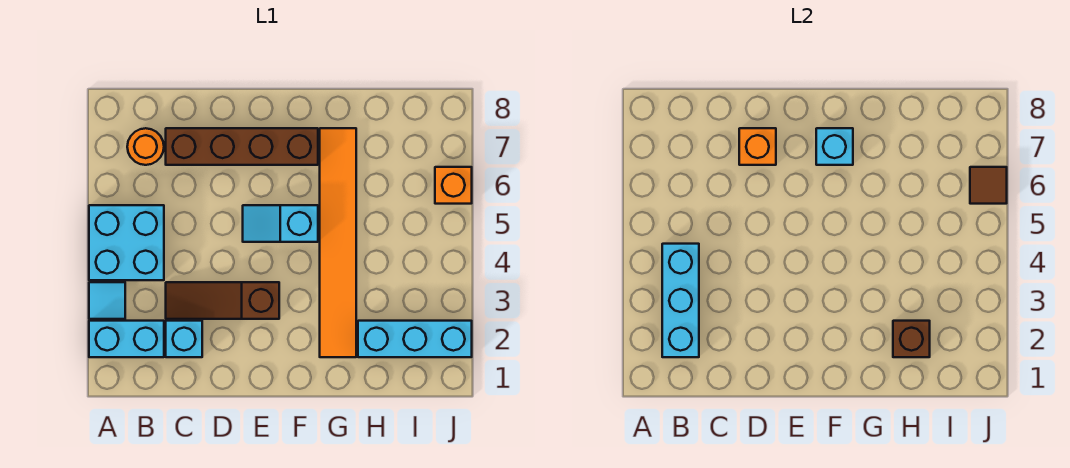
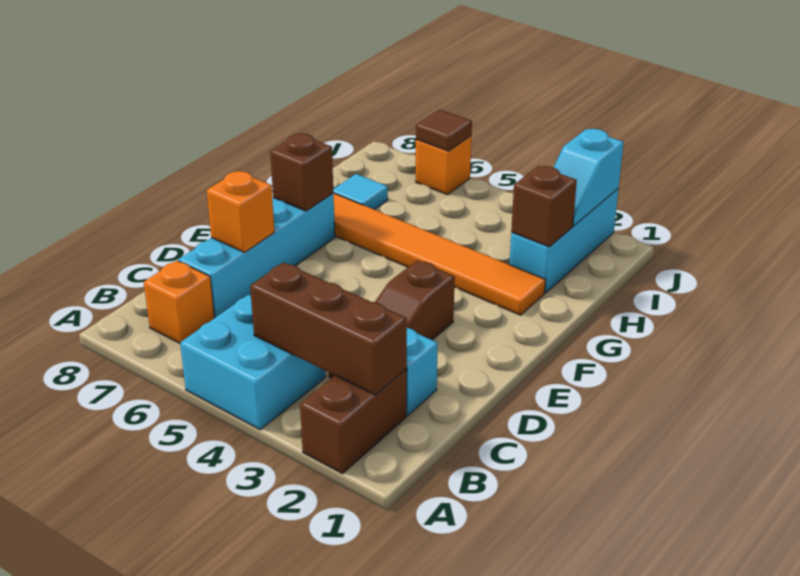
cyan 1x2 brick [89,321,164,357] -> brown 1x2 brick [300,369,407,474]
cyan 1x1 tile [89,282,125,319] -> cyan 1x1 tile moved to [333,174,388,210]
cyan 1x3 brick [662,244,699,357] -> brown 1x3 brick [250,262,407,395]
orange 1x1 round brick [127,128,164,165] -> orange 1x1 brick [144,261,214,343]
brown 1x4 brick [166,128,318,165] -> cyan 1x4 brick [178,194,335,318]
cyan 1x2 slope [243,205,318,242] -> cyan 1x2 slope moved to [554,129,624,226]
cyan 1x1 brick [816,128,853,165] -> brown 1x1 brick [270,133,333,211]

